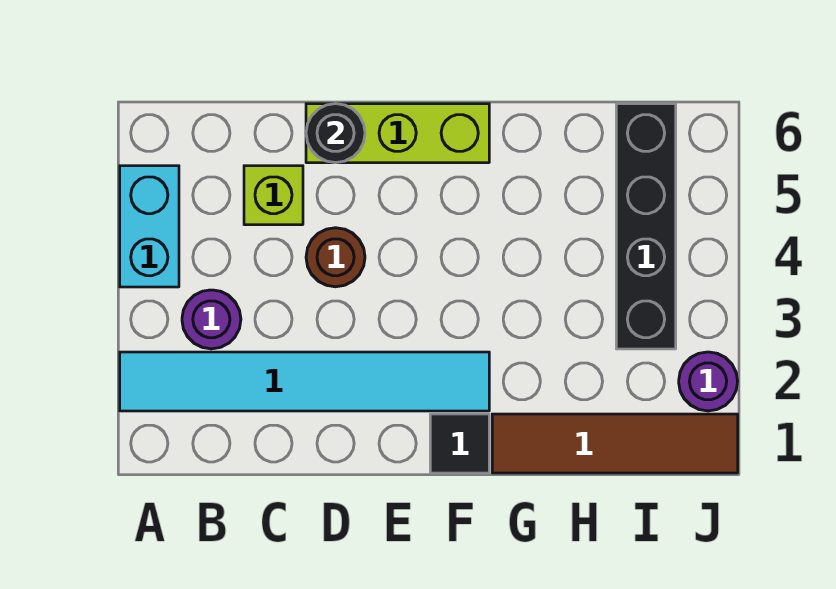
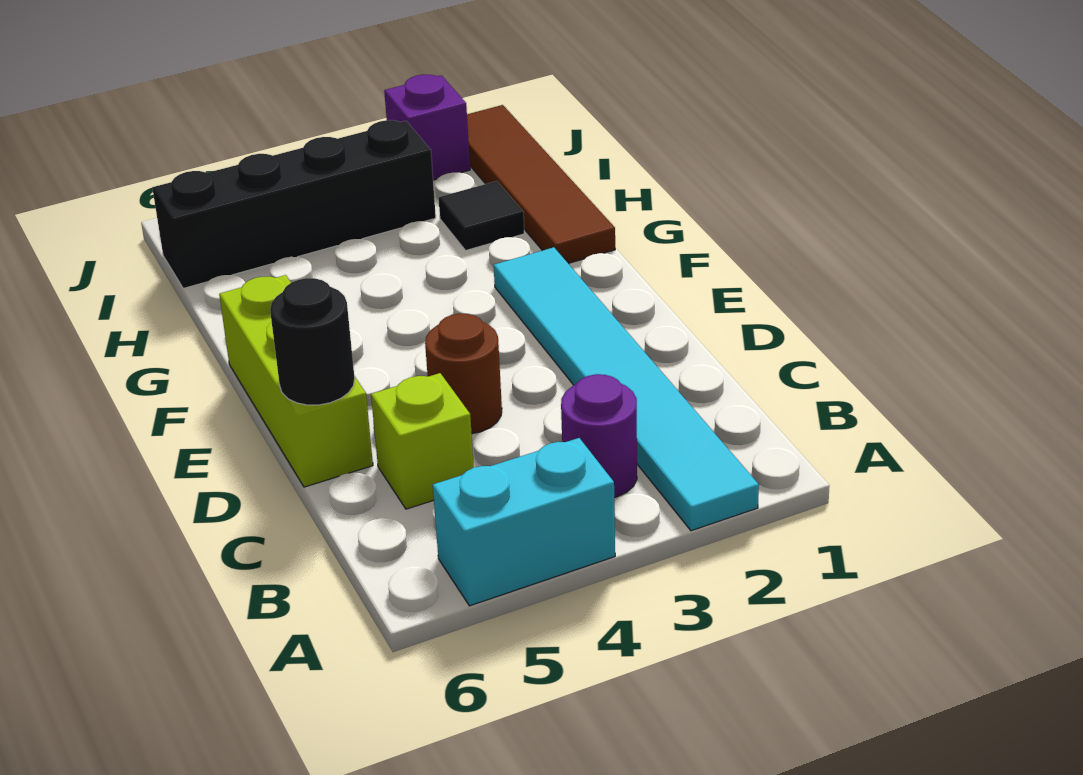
black 1x1 tile [430,414,489,473] -> black 1x1 tile moved to [439,181,524,251]
purple 1x1 round brick [679,352,738,411] -> purple 1x1 brick [384,74,470,180]

